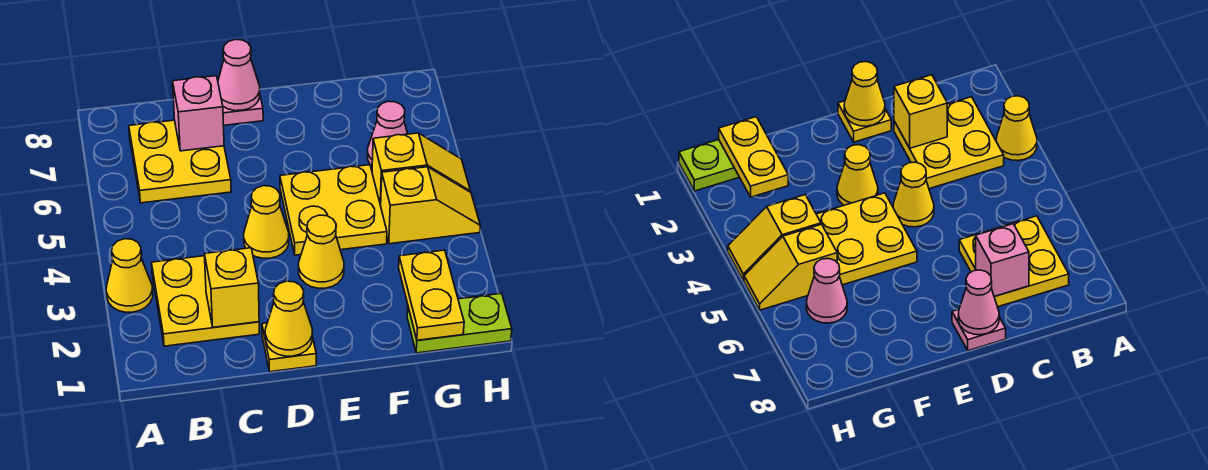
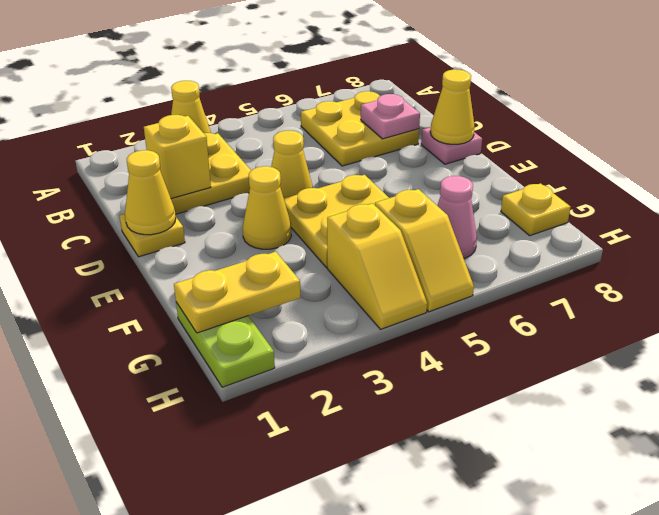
pink 1x1 brick [173,76,224,151] -> pink 1x1 plate [361,94,420,139]
pink 1x1 cone [218,40,260,111] -> yellow 1x1 cone [430,69,475,144]
none -> yellow 1x1 plate [501,183,571,236]

